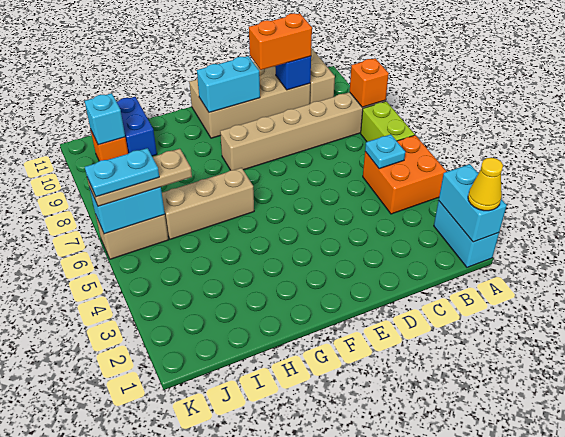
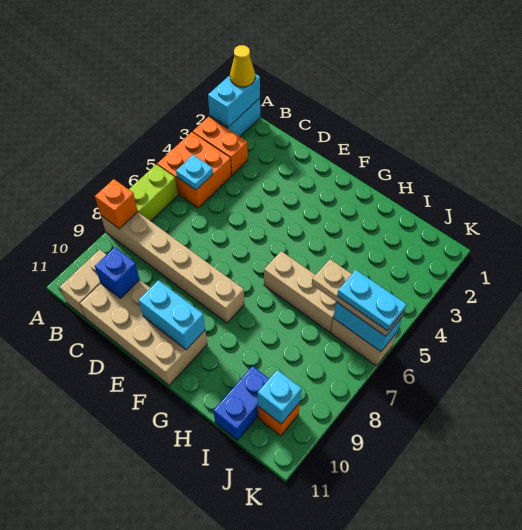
orange 1x2 brick [249,13,312,70] -> orange 1x2 brick moved to [193,117,248,175]

